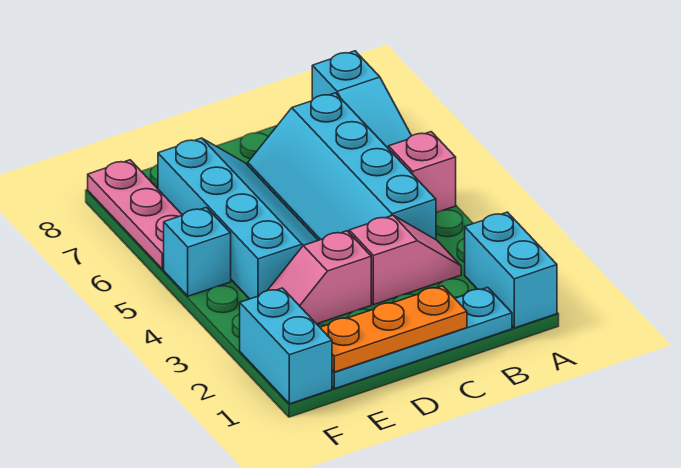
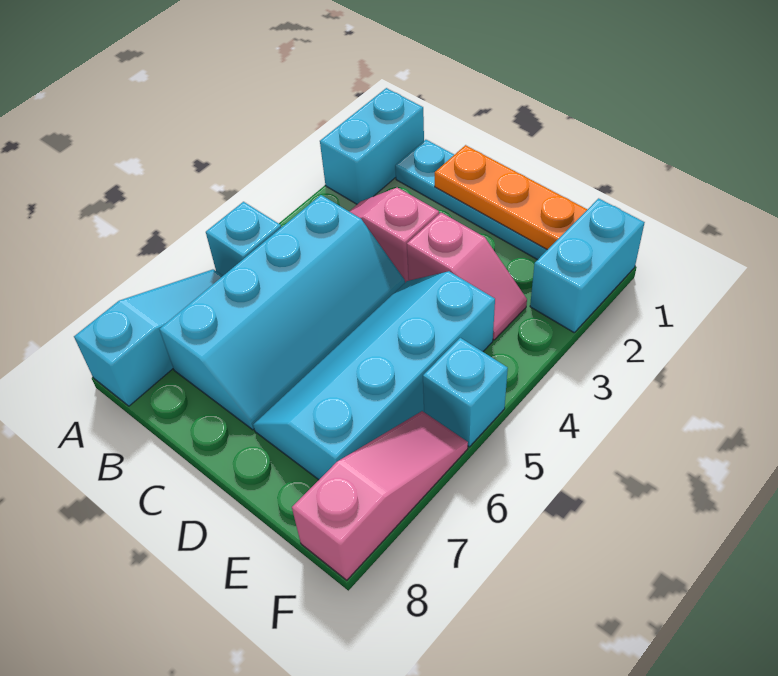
pink 1x1 brick [389,132,456,213] -> cyan 1x1 brick [206,202,281,276]
pink 1x3 plate [88,160,182,269] -> pink 1x3 slope [292,411,468,580]

